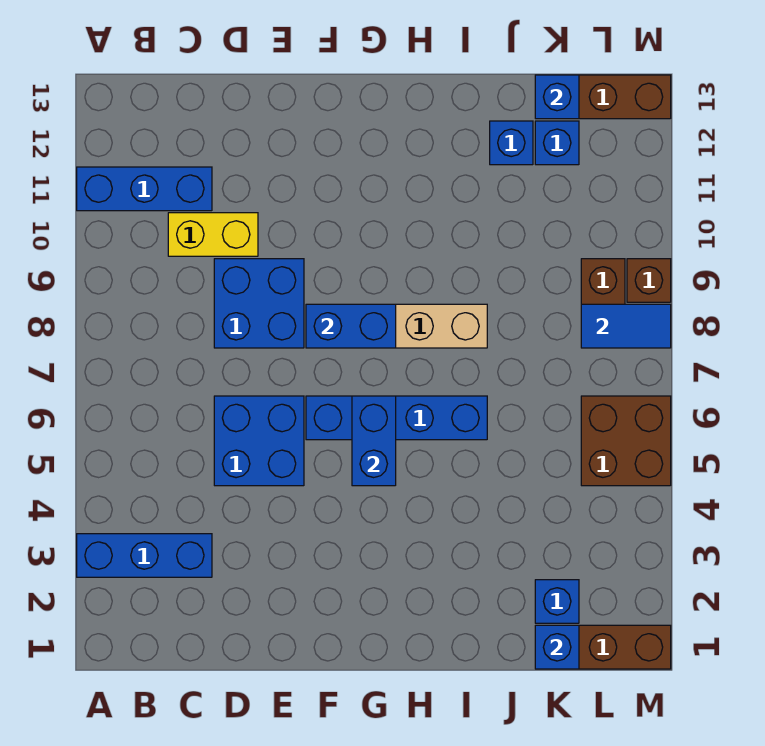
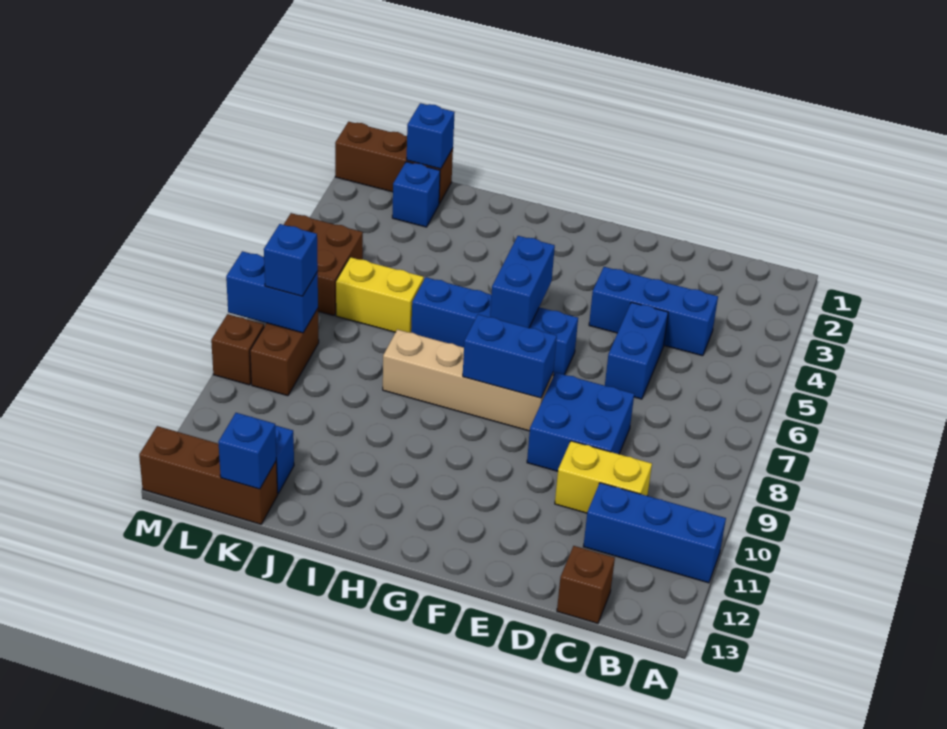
blue 1x3 brick [77,534,212,577] -> blue 1x3 brick moved to [589,267,718,356]
none -> brown 1x1 brick [557,546,615,623]
blue 2x2 brick [214,396,304,486] -> blue 1x2 brick [605,302,668,399]
none -> yellow 1x2 brick [336,257,424,333]
blue 1x1 brick [490,121,533,165] -> blue 1x1 brick moved to [264,224,318,296]
blue 1x2 tile [581,304,671,348] -> blue 1x2 brick [226,251,318,333]

